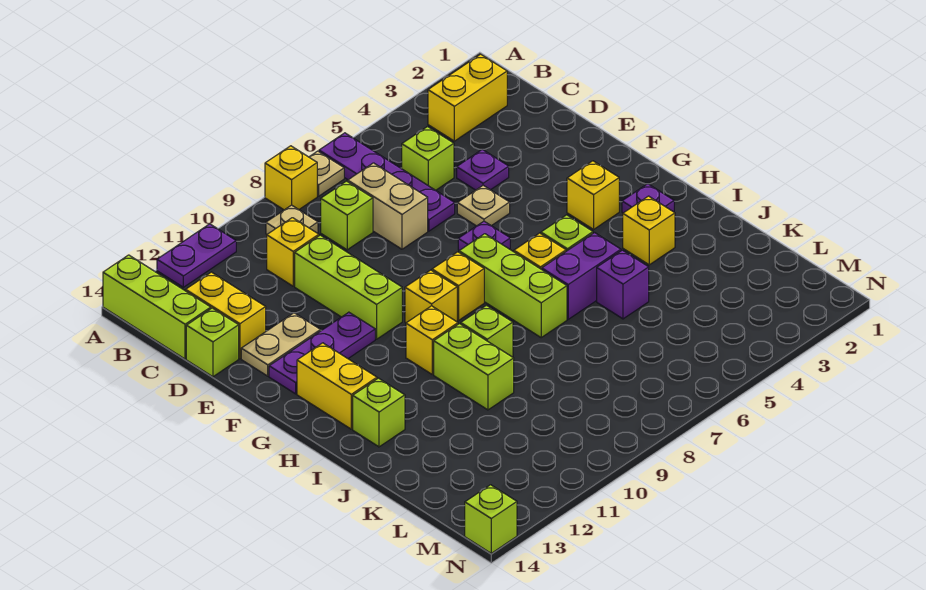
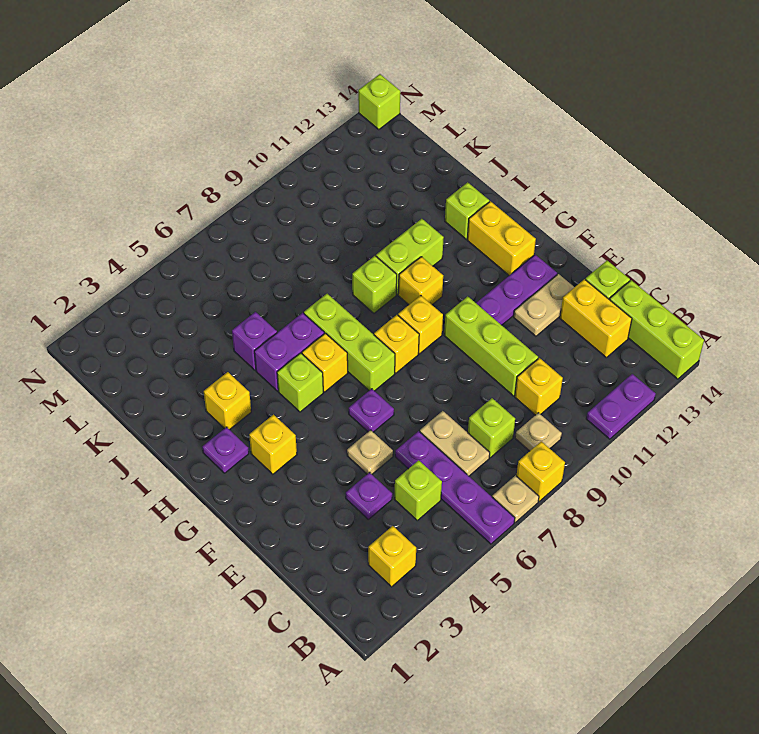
yellow 1x2 brick [428,54,507,141] -> yellow 1x1 brick [368,526,416,587]
tan 1x2 brick [348,163,428,249] -> tan 1x2 plate [420,411,490,476]
lime 1x2 brick [434,324,514,410] -> lime 1x2 brick turned to [376,219,444,295]

